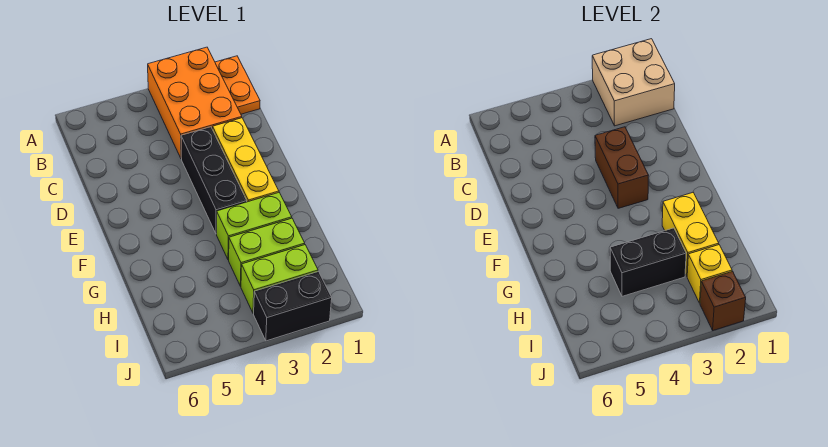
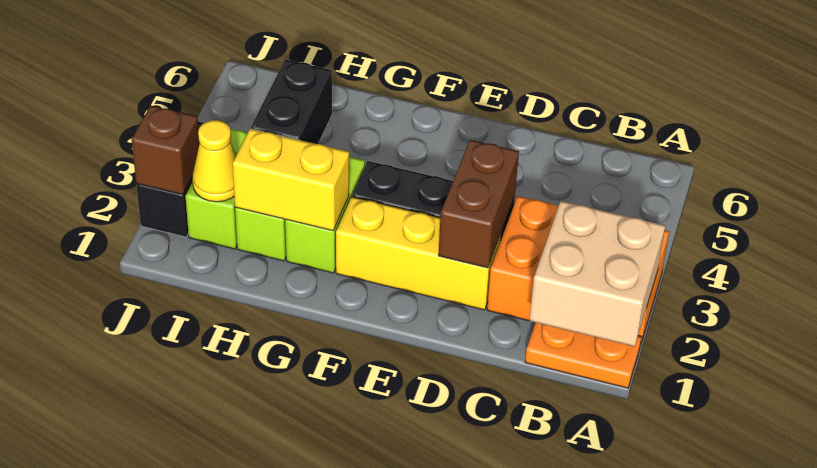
brown 1x2 brick [595,127,649,208] -> brown 1x2 brick turned to [439,140,519,268]
yellow 1x1 brick [687,245,732,303] -> yellow 1x1 cone [192,120,236,202]

